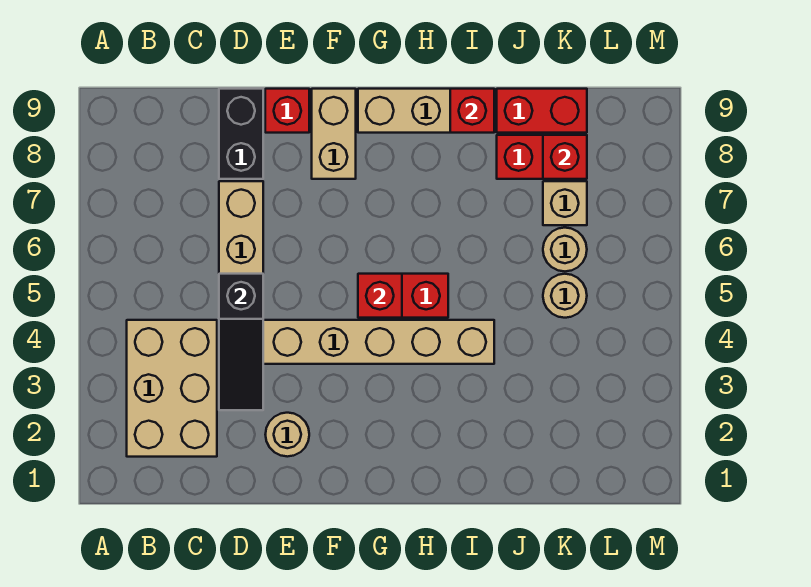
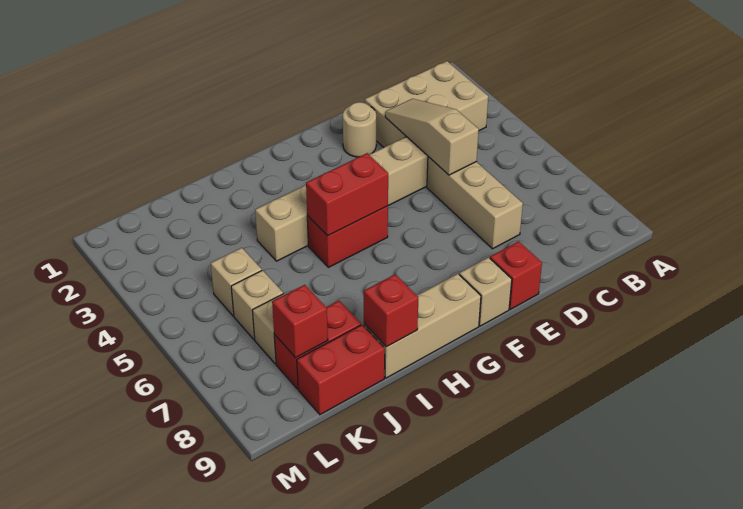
tan 2x3 brick [127,320,217,457] -> tan 2x3 brick turned to [365,61,488,147]
black 1x3 slope [219,274,263,410] -> tan 1x3 slope [385,99,479,175]
black 1x2 brick [219,89,263,179] -> none
tan 1x2 brick [312,89,356,179] -> tan 1x1 brick [459,257,512,326]
red 1x1 brick [358,274,402,318] -> red 1x2 brick [306,153,388,236]
tan 1x1 round brick [543,274,587,318] -> tan 1x1 brick [211,248,262,316]
tan 1x1 round brick [543,228,587,271] -> tan 1x1 brick [231,270,283,340]

